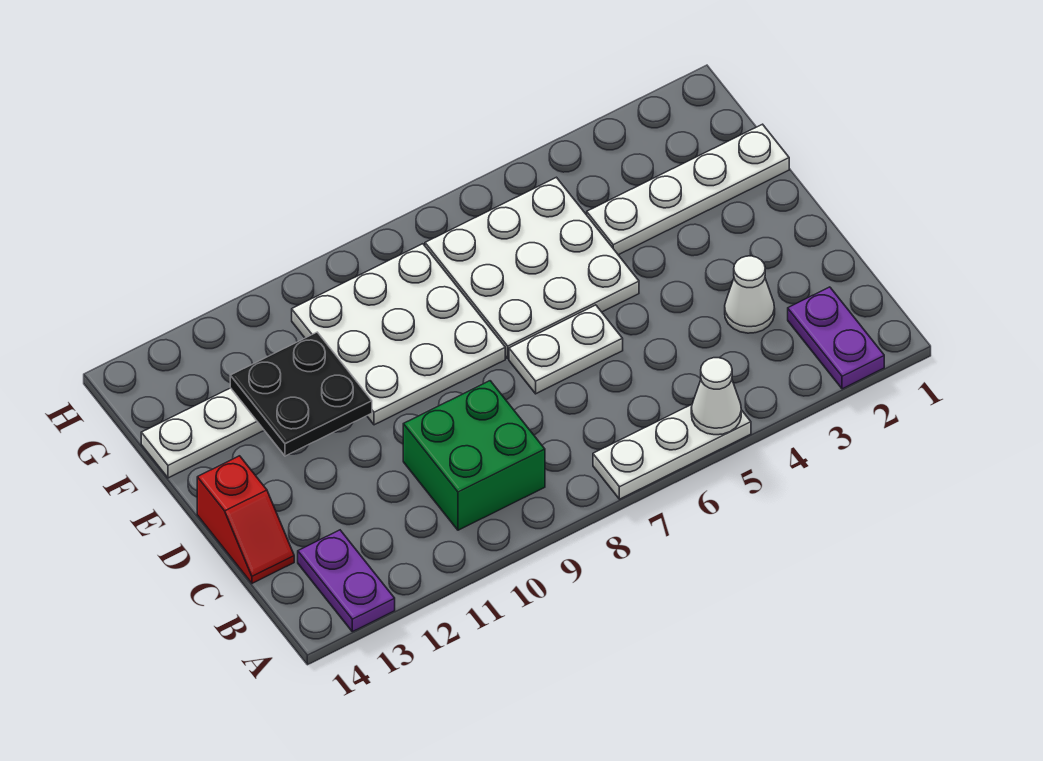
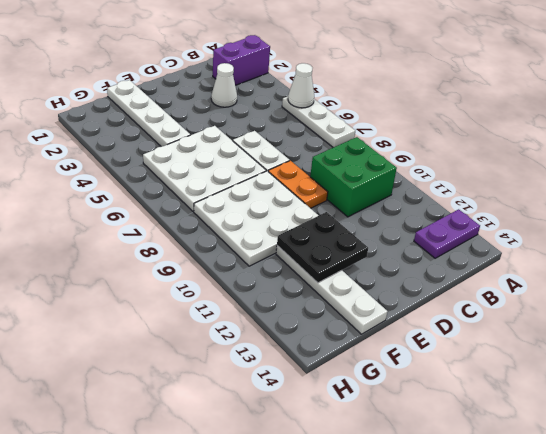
purple 1x2 plate [788,287,884,389] -> purple 1x2 brick [213,35,270,85]
red 1x2 slope [197,456,294,583] -> none
none -> orange 1x2 plate [268,161,328,208]

